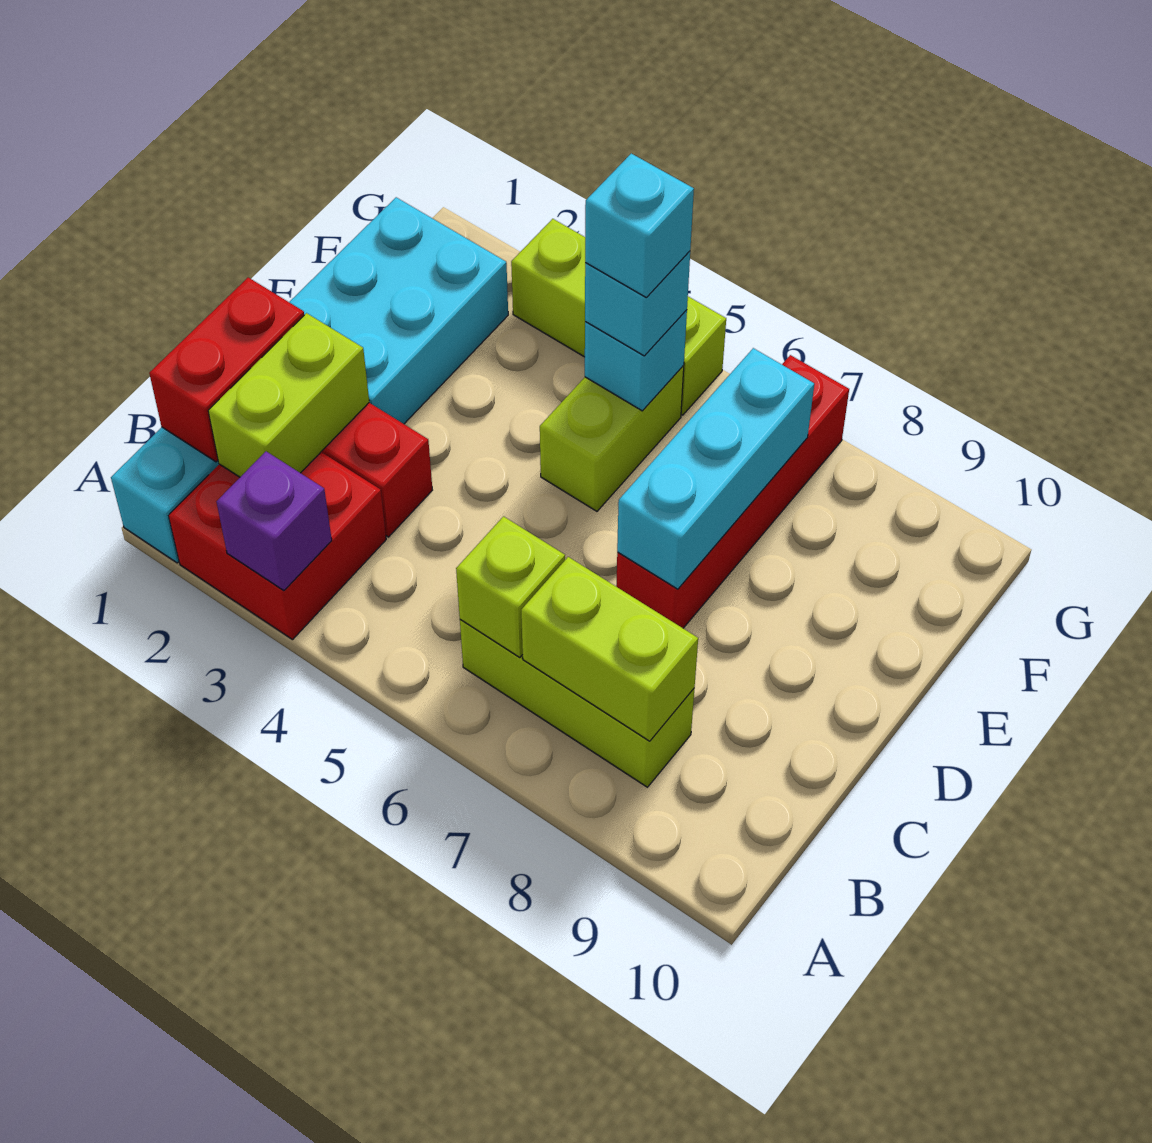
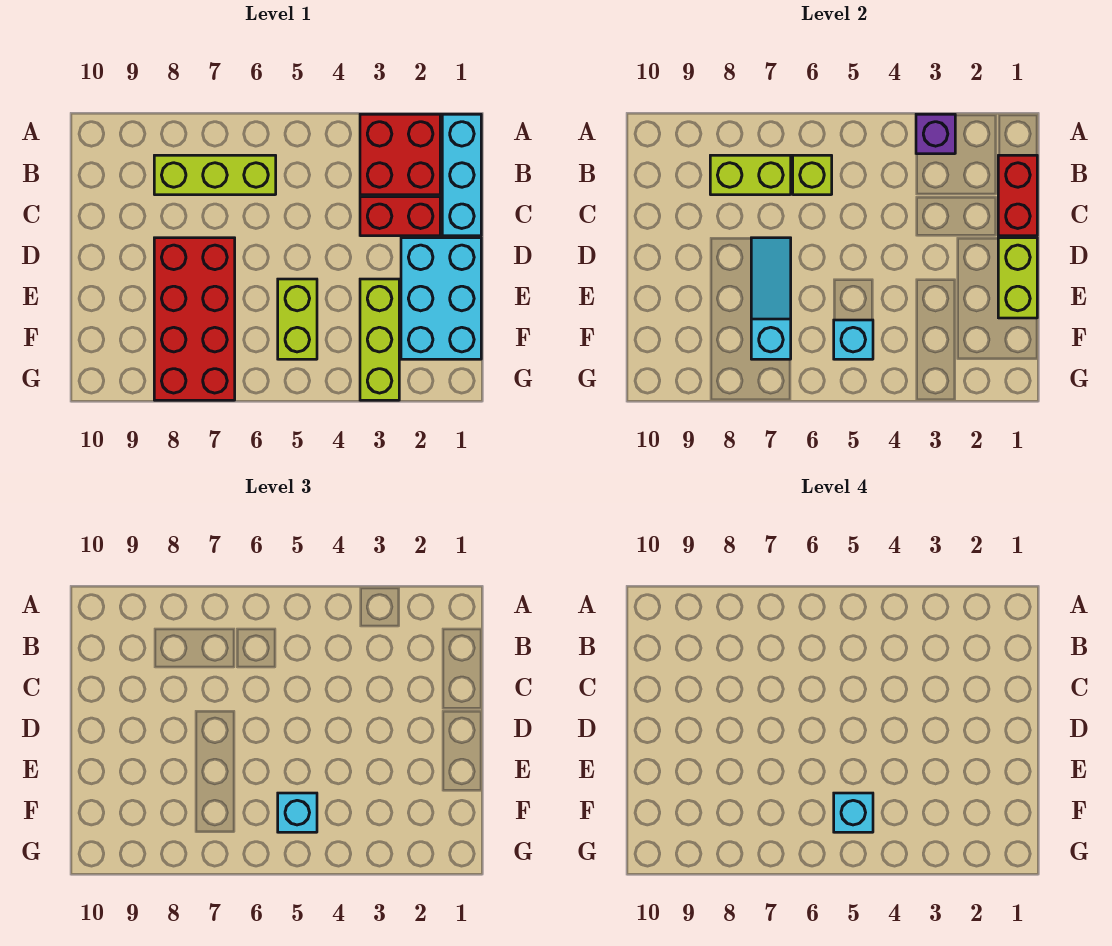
lime 1x2 brick [208,313,369,477] -> lime 1x2 brick moved to [998,238,1037,318]
red 1x4 brick [616,355,849,628] -> red 2x4 brick [154,238,235,400]
cyan 1x3 brick [617,348,814,589] -> cyan 1x3 slope [751,238,791,359]
lime 1x3 brick [511,219,726,415] -> lime 1x3 brick turned to [360,279,399,400]

